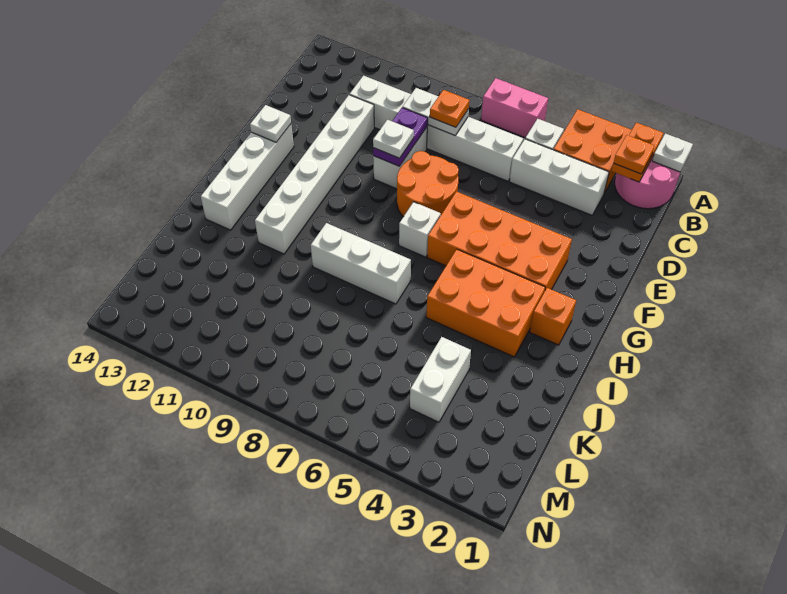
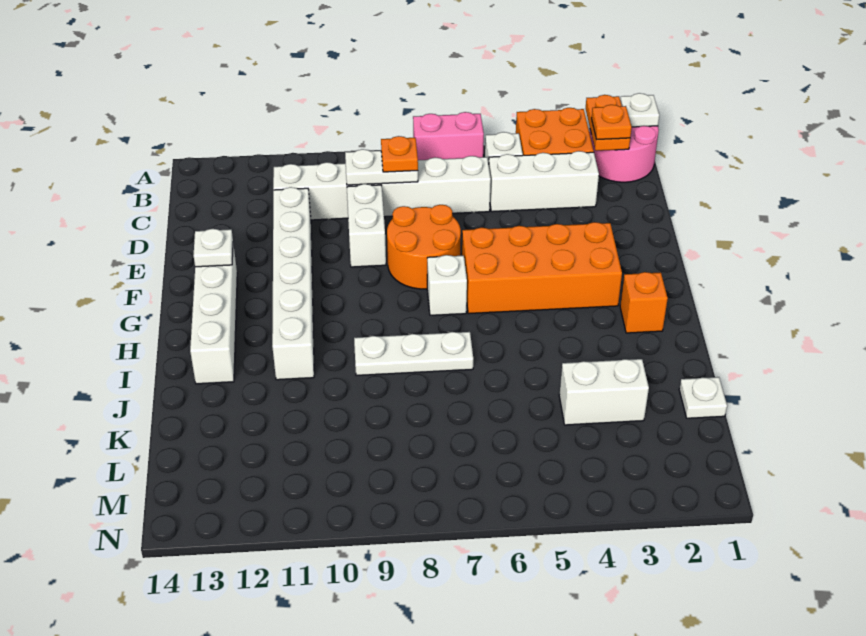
purple 1x2 plate [373,108,428,166] -> none
white 1x1 plate [373,120,414,158] -> white 1x1 plate moved to [679,377,727,418]
orange 2x3 brick [426,249,545,357] -> none
white 1x3 brick [311,223,411,304] -> white 1x3 plate [354,332,473,375]
white 1x2 brick [410,337,471,422] -> white 1x2 brick turned to [559,359,649,425]

